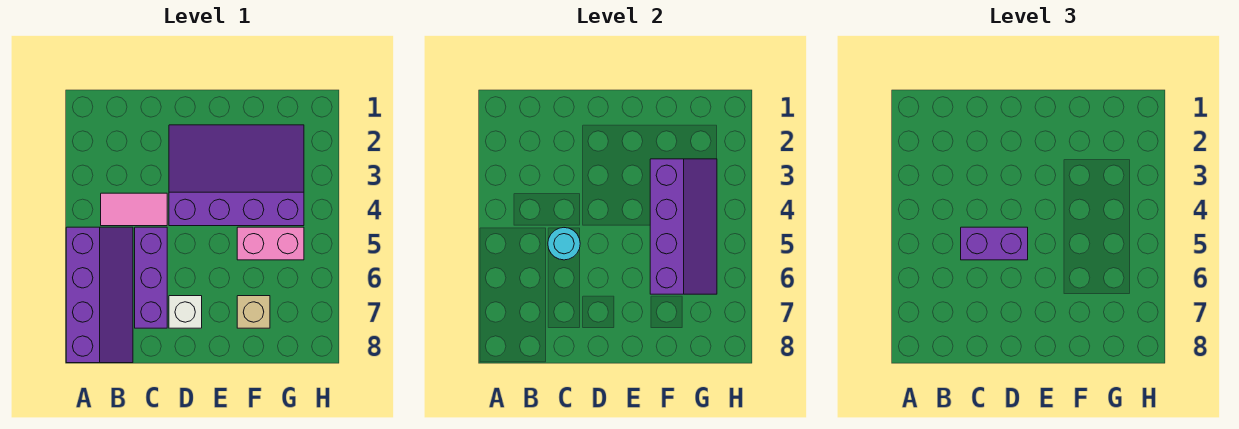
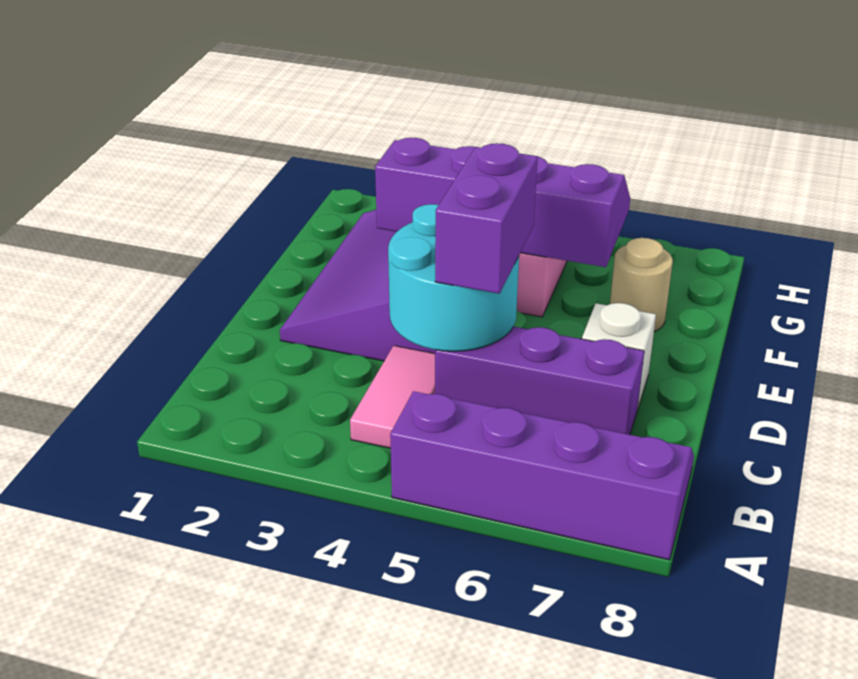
cyan 1x1 round brick [548,228,580,260] -> cyan 2x2 round brick [388,204,519,351]
tan 1x1 brick [237,296,270,328] -> tan 1x1 round brick [610,238,673,332]

